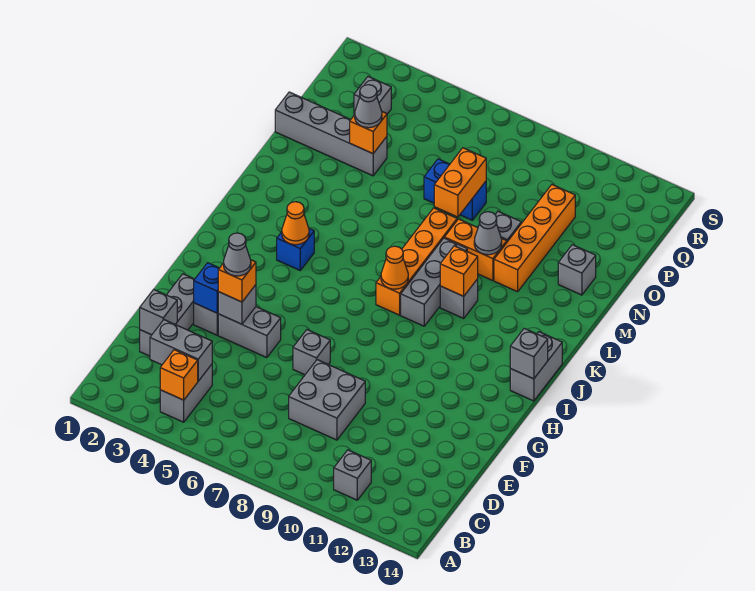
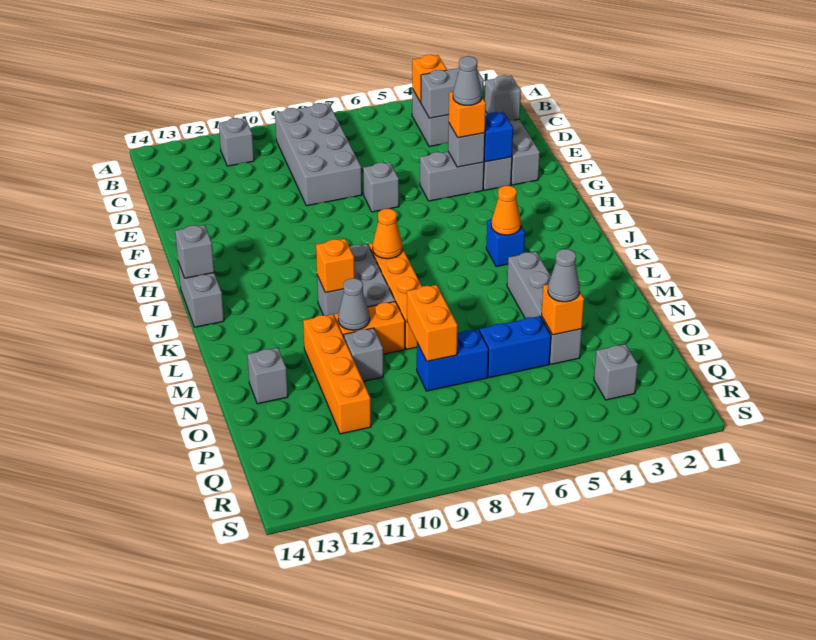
grey 2x2 brick [289,360,365,440] -> grey 2x4 brick [275,103,362,206]
grey 1x4 brick [275,92,387,176] -> grey 1x4 brick turned to [507,252,582,364]
none -> blue 1x2 brick [480,316,551,378]

